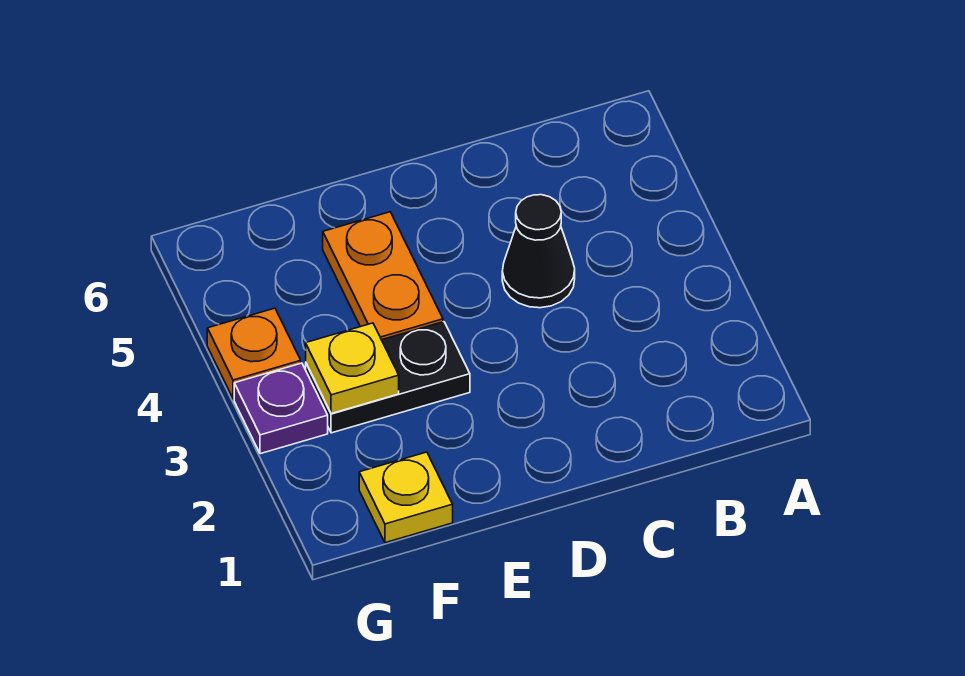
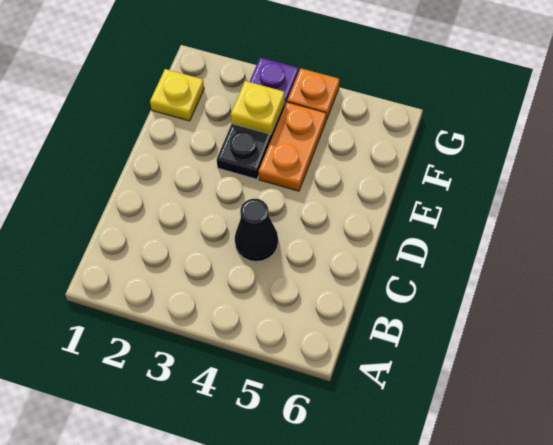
orange 1x2 plate [323,212,443,340] -> orange 1x2 plate turned to [259,102,326,191]

